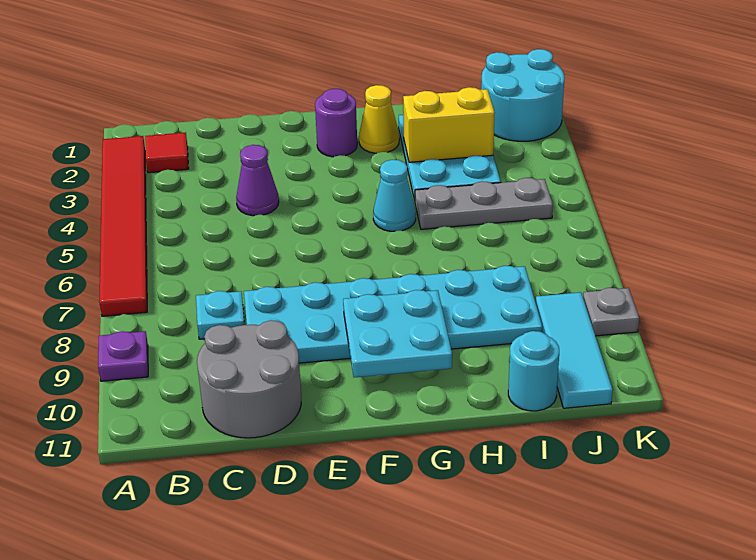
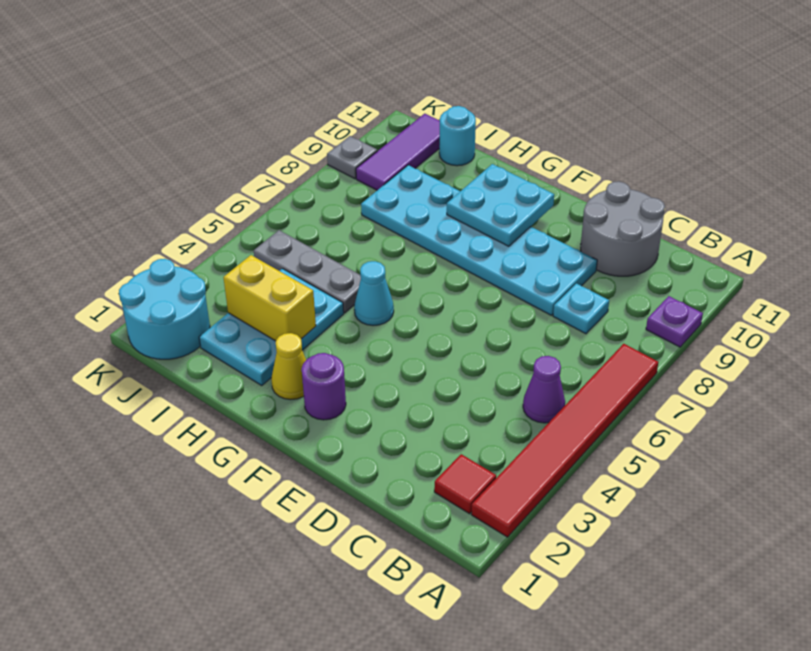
purple 1x1 cone [236,145,279,216] -> purple 1x1 cone moved to [523,356,565,423]
cyan 1x3 tile [536,292,613,408] -> purple 1x3 tile [356,114,440,190]

